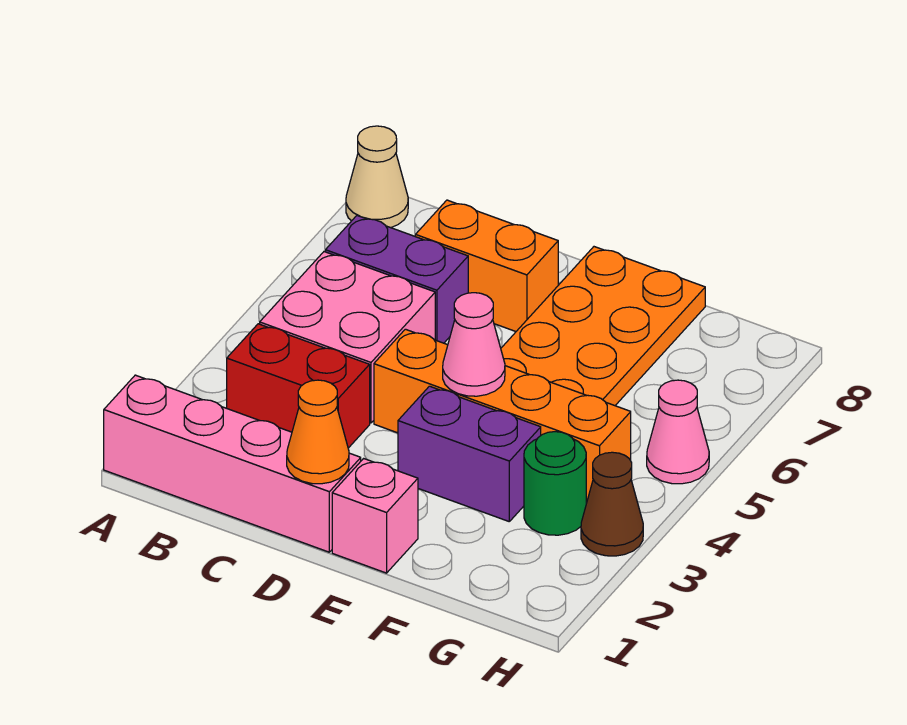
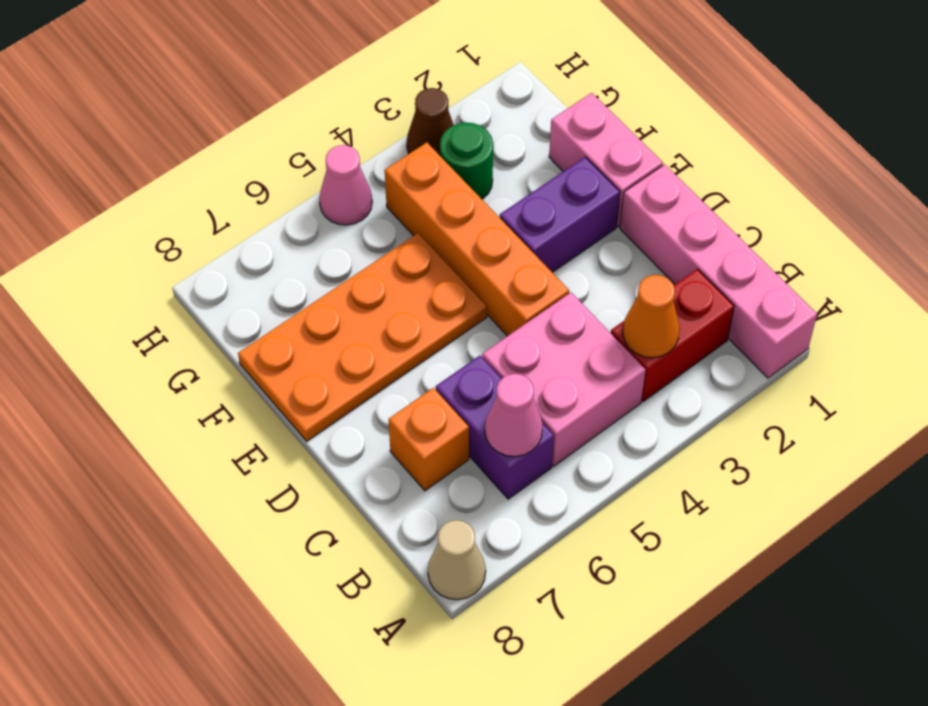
red 1x2 brick [227,324,370,448] -> red 1x2 brick turned to [611,269,734,402]
orange 1x2 brick [415,200,558,331] -> orange 1x1 brick [388,388,469,491]
orange 1x1 cone [287,380,349,484] -> orange 1x1 cone moved to [623,275,680,358]
pink 1x1 brick [332,459,418,573] -> pink 1x2 brick [549,93,663,227]
purple 1x2 brick [398,386,541,521] -> purple 1x2 brick turned to [500,157,620,272]
pink 1x1 cone [443,293,505,396] -> pink 1x1 cone moved to [485,374,543,456]

